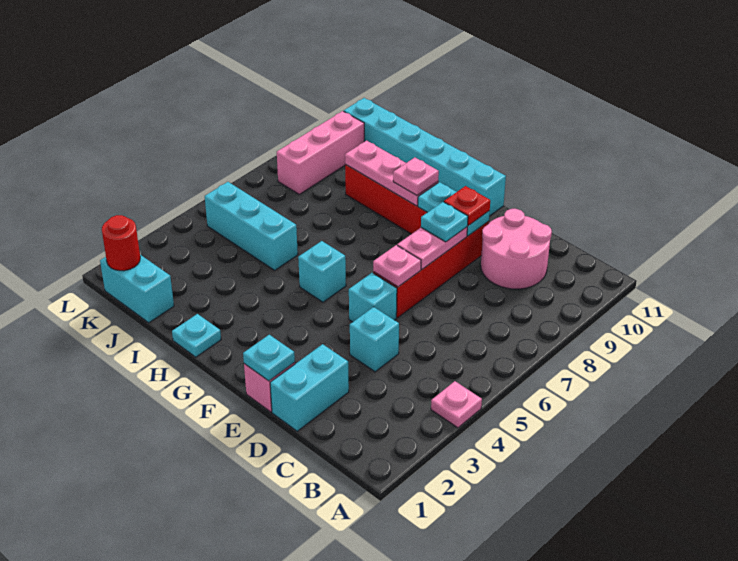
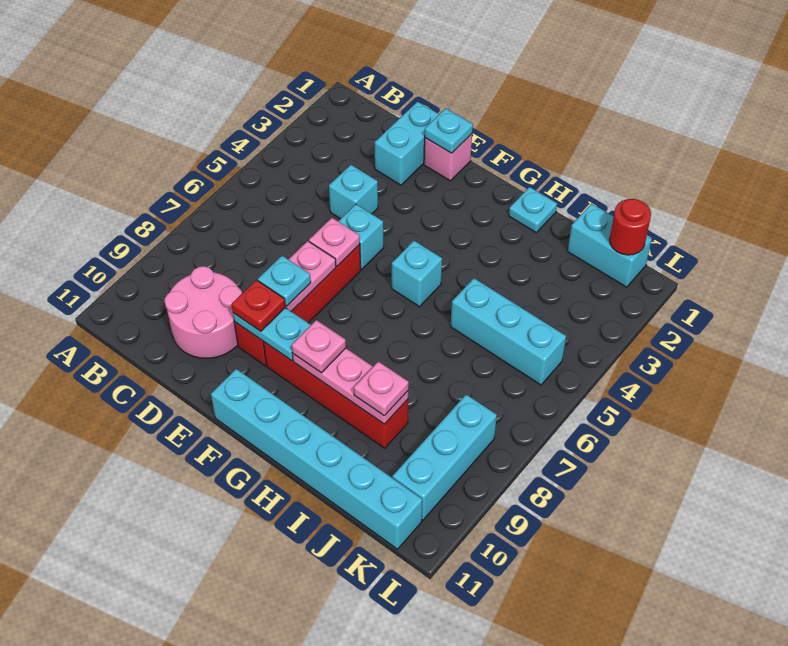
pink 1x1 plate [431,381,482,428] -> pink 1x1 plate moved to [354,361,409,416]
pink 1x3 brick [277,111,364,194] -> cyan 1x3 brick [392,395,497,520]

